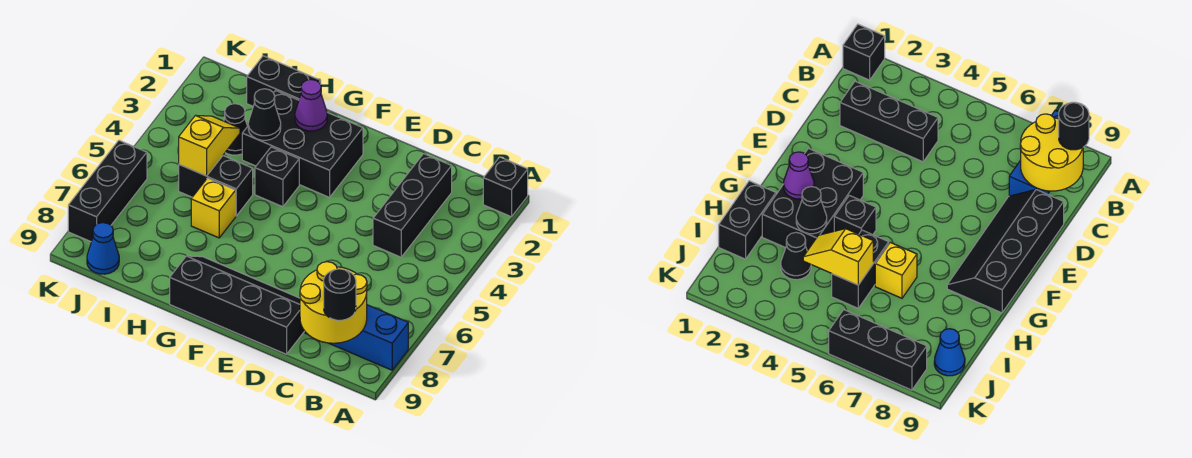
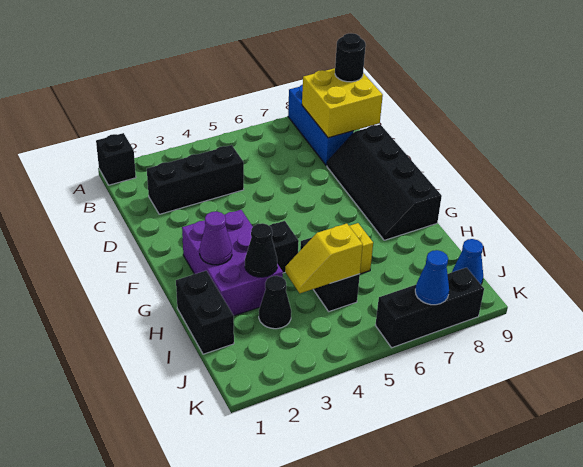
yellow 2x2 round brick [300,262,367,343] -> yellow 2x2 brick [302,68,383,138]
black 2x3 brick [242,90,363,197] -> purple 2x3 brick [182,210,283,316]
none -> blue 1x1 cone [415,250,449,305]

